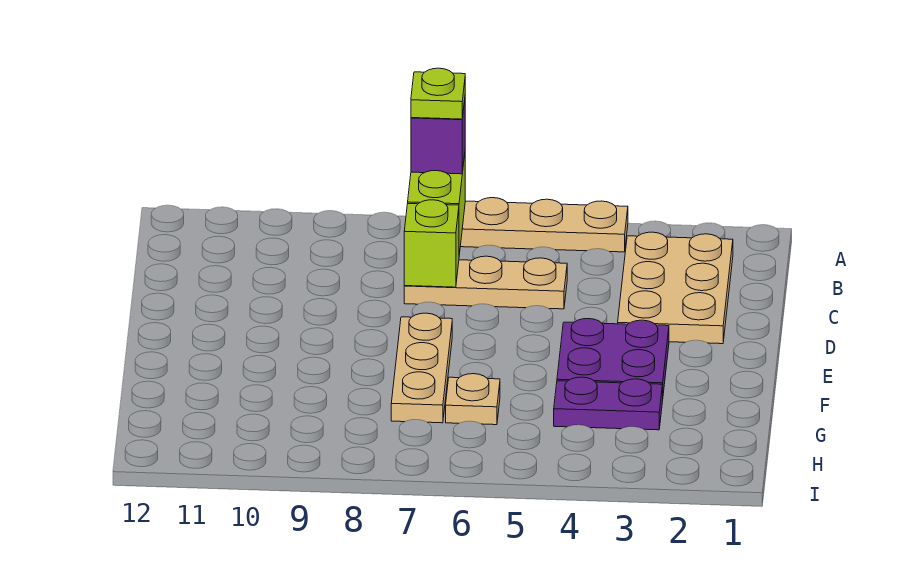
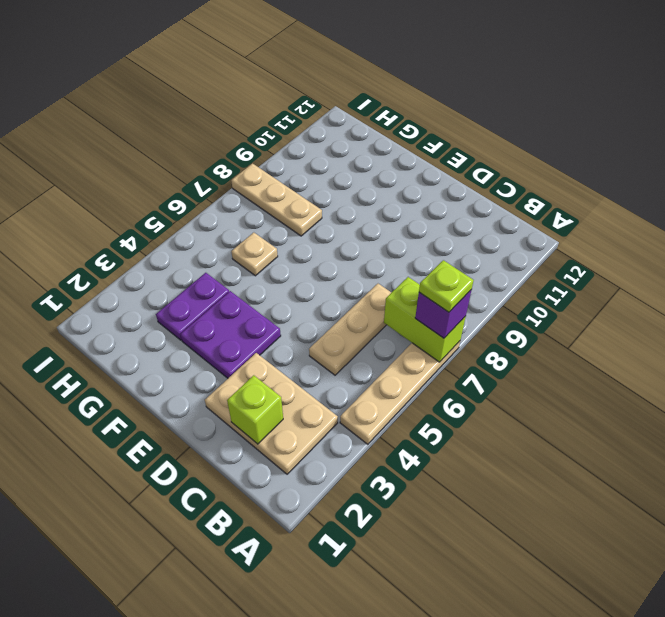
lime 1x1 brick [404,200,459,287] -> lime 1x1 brick moved to [227,375,283,444]
tan 1x3 plate [391,313,452,423] -> tan 1x3 plate moved to [231,164,322,236]

